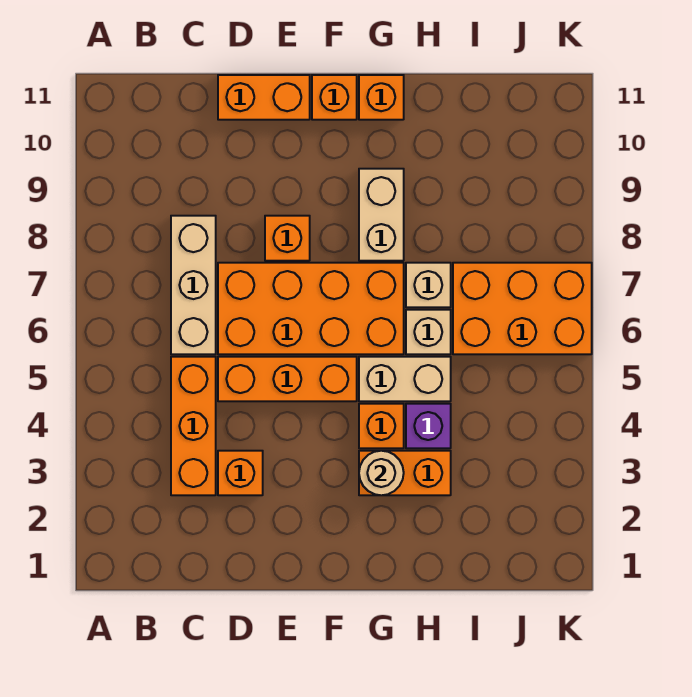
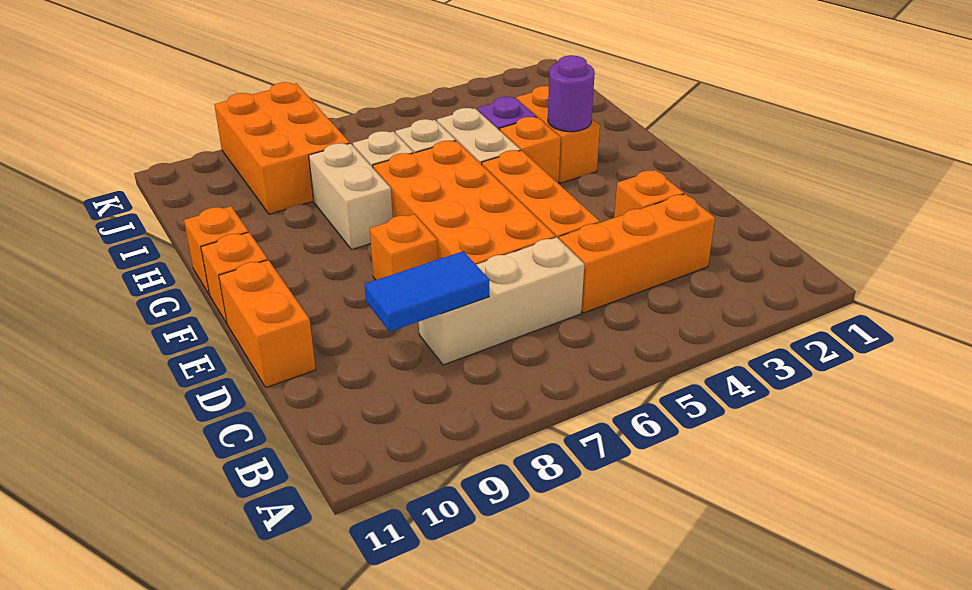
none -> blue 1x2 tile [365,251,489,332]
tan 1x1 round brick [359,451,404,495] -> purple 1x1 round brick [548,55,595,132]
tan 1x2 brick [359,169,404,261] -> tan 1x2 brick turned to [309,143,393,250]
orange 2x3 brick [453,263,592,354] -> orange 2x3 brick moved to [214,82,350,214]

